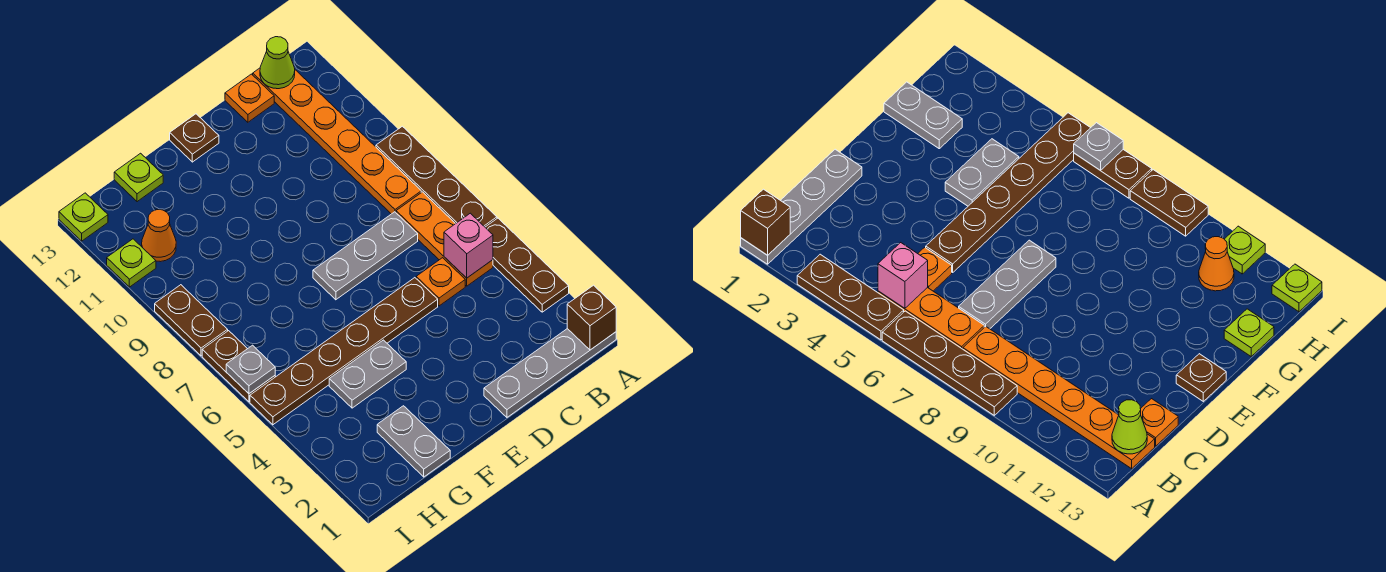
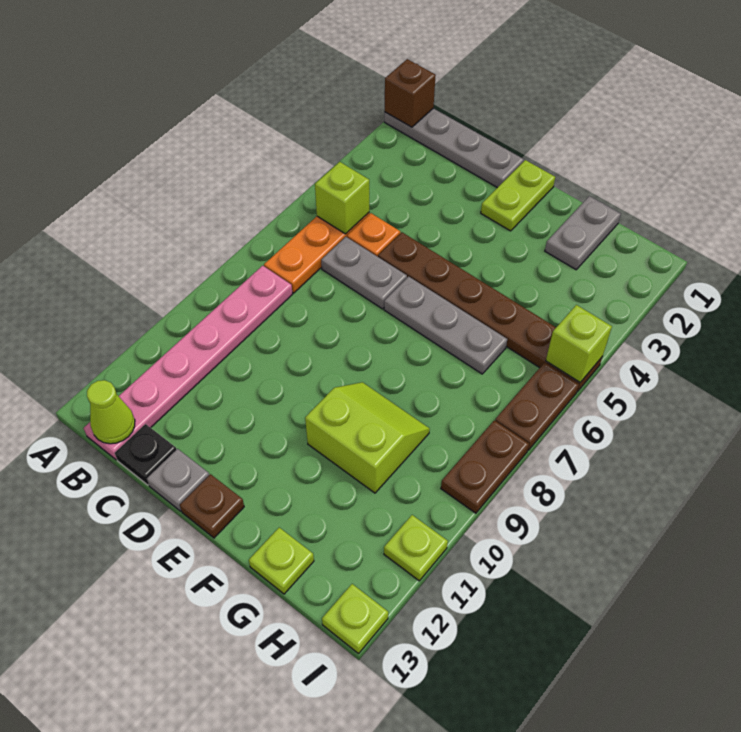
brown 1x3 plate [485,218,569,312] -> none
brown 1x4 plate [376,126,497,227] -> none
pink 1x1 brick [444,213,493,278] -> lime 1x1 brick [315,162,369,234]
orange 1x6 plate [253,68,421,214] -> pink 1x6 plate [84,266,293,460]
grey 1x3 plate [313,212,418,300] -> grey 1x3 plate moved to [384,276,507,374]
orange 1x1 plate [225,74,274,122] -> black 1x1 plate [115,424,177,485]
none -> lime 1x2 plate [481,160,555,231]
grey 1x2 plate [329,340,406,408] -> grey 1x2 plate moved to [321,237,407,309]
none -> lime 2x2 slope [305,382,430,493]
orange 1x1 cone [142,210,176,262] -> none
none -> lime 1x1 brick [546,305,612,382]
grey 1x1 plate [226,345,275,394] -> grey 1x1 plate moved to [147,449,209,511]

